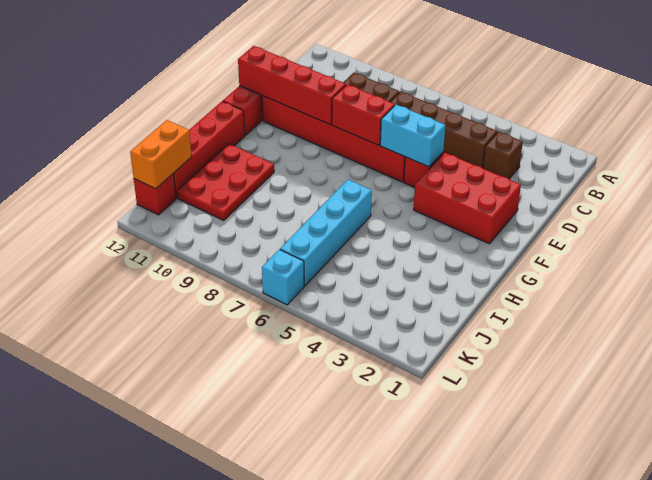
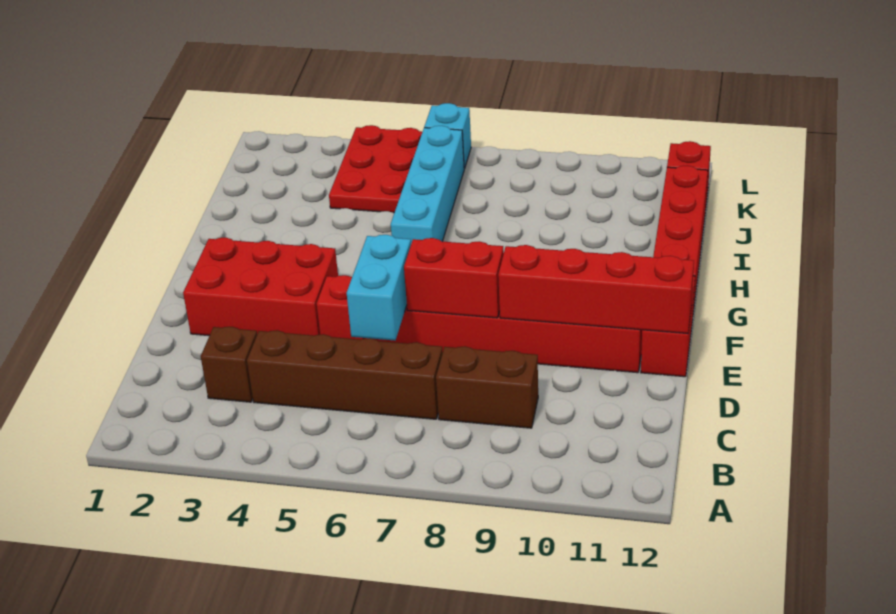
cyan 1x2 brick [380,105,445,167] -> cyan 1x2 brick turned to [347,235,411,341]
red 2x3 plate [177,144,274,221] -> red 2x3 plate moved to [329,125,422,213]
orange 1x2 brick [130,120,192,189] -> none

